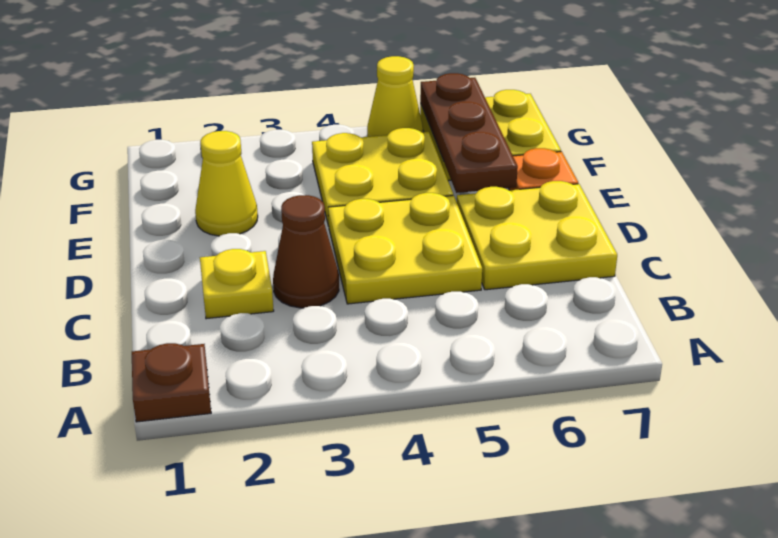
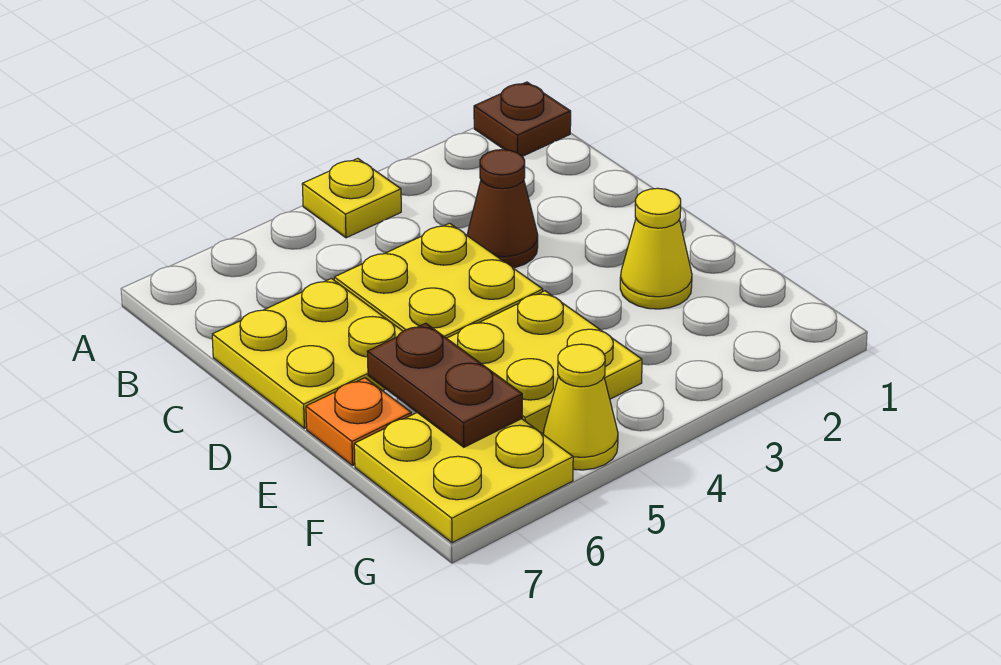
yellow 1x1 plate [200,249,274,319] -> yellow 1x1 plate moved to [302,158,401,238]
brown 1x3 plate [420,73,518,193] -> brown 1x2 plate [367,323,522,447]

